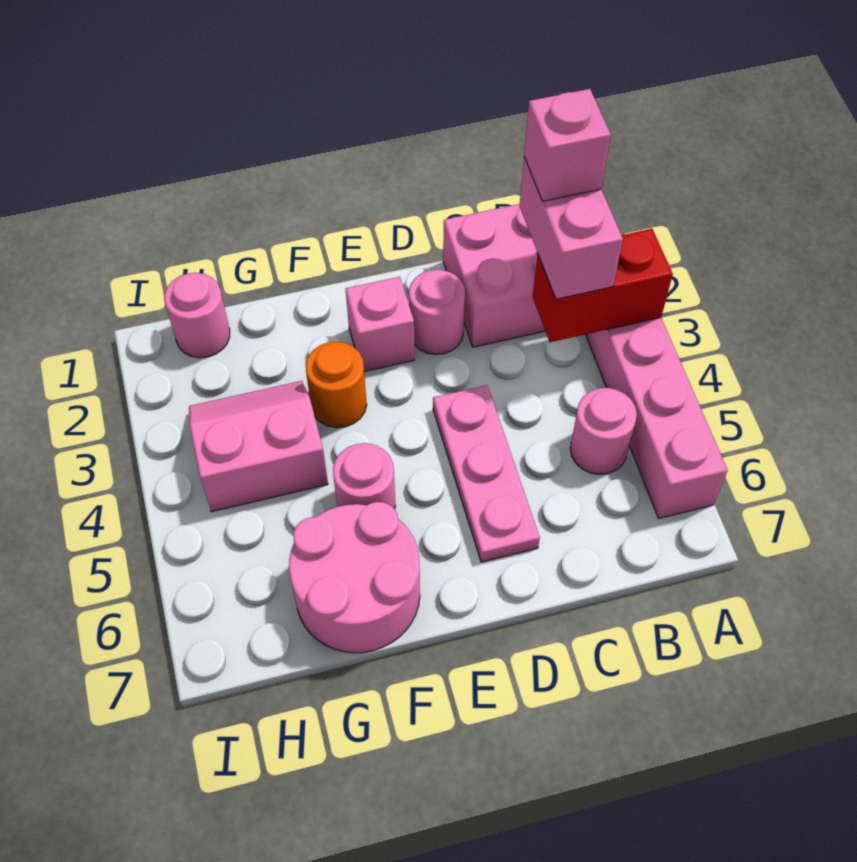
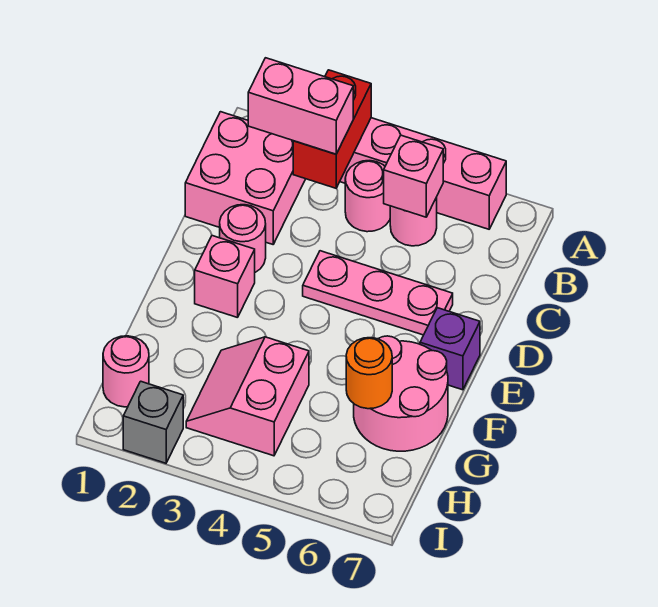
pink 1x1 brick [524,89,611,201] -> pink 1x1 brick moved to [384,135,443,217]
none -> purple 1x1 brick [420,308,480,390]
orange 1x1 round brick [306,342,367,428] -> orange 1x1 round brick moved to [346,338,392,409]
pink 1x1 round brick [333,443,395,509] -> pink 1x1 round brick moved to [345,161,390,232]
none -> grey 1x1 brick [123,381,183,463]

